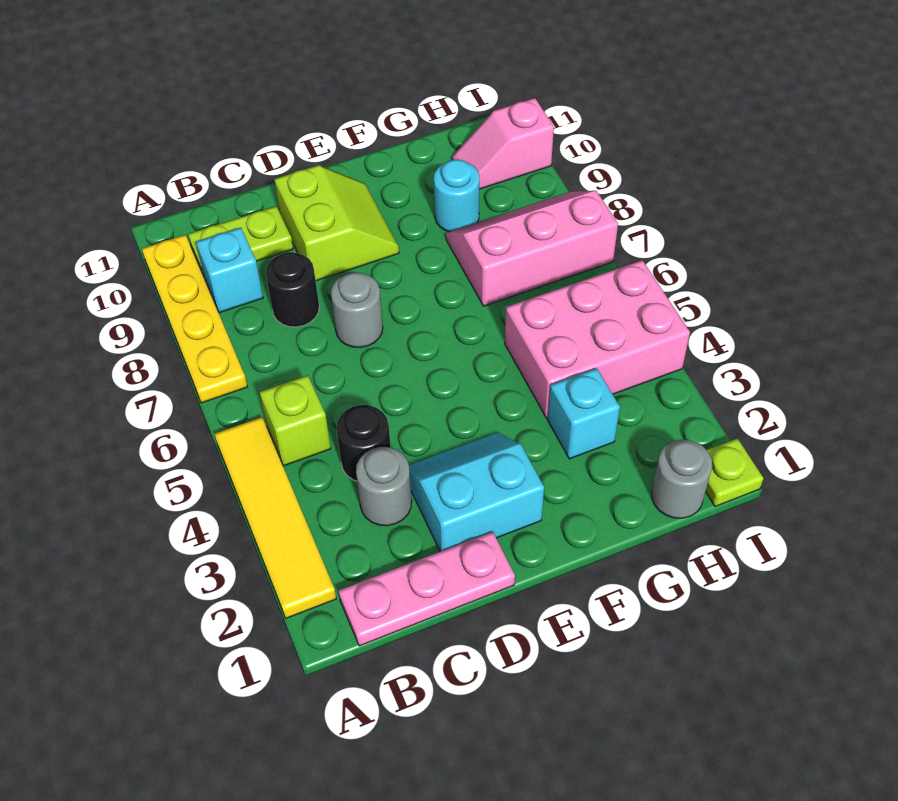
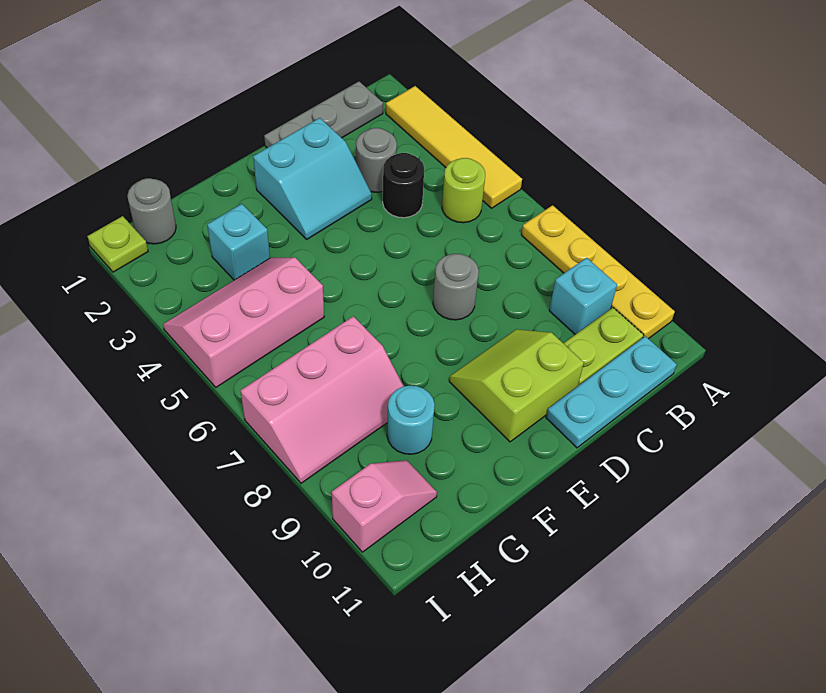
pink 1x3 plate [338,532,515,646] -> grey 1x3 plate [264,81,383,148]
lime 1x1 brick [260,375,331,466] -> lime 1x1 round brick [442,158,485,223]
none -> cyan 1x3 plate [546,336,677,448]
black 1x1 round brick [266,252,319,327] -> none
lime 2x2 slope [274,165,399,281] -> lime 2x2 slope turned to [449,329,584,442]
pink 2x3 brick [505,260,690,418] -> pink 2x3 slope [163,257,324,387]

